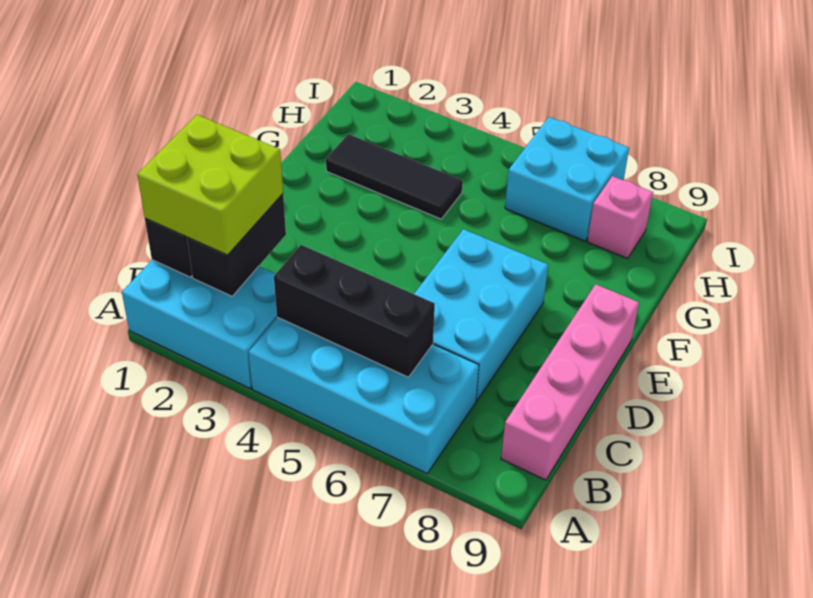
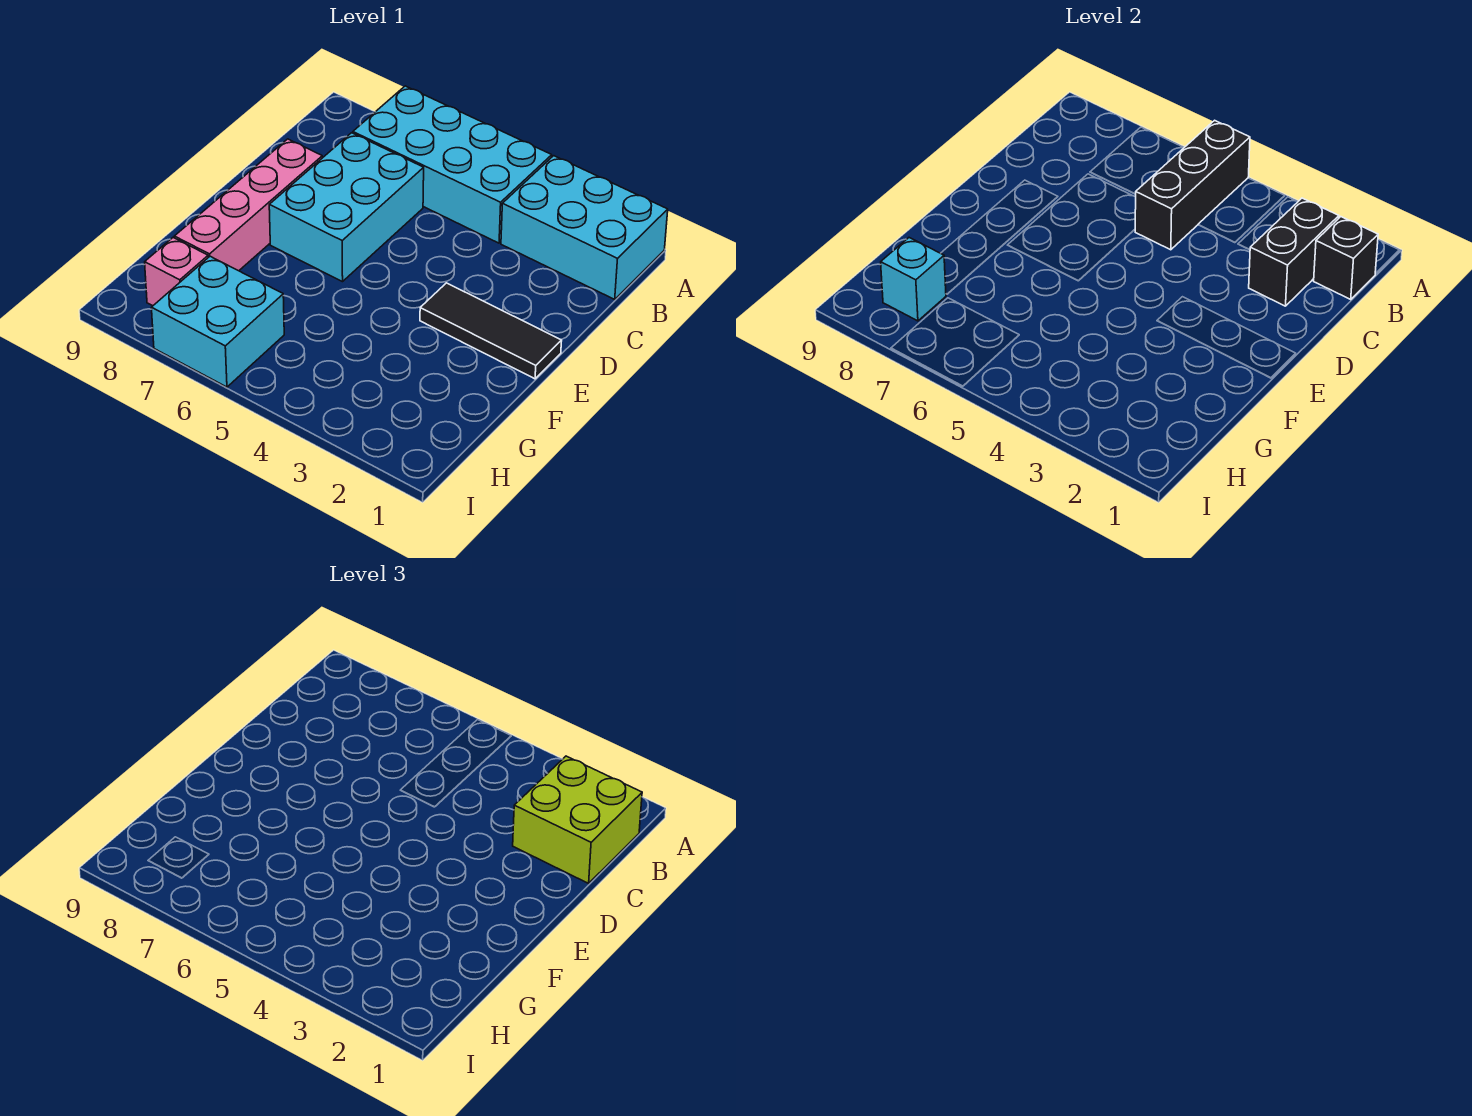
black 1x3 brick [274,245,435,377] -> black 1x3 brick turned to [1135,120,1250,250]
pink 1x4 brick [501,284,639,480] -> pink 1x4 brick moved to [174,139,322,271]
black 1x3 tile [326,134,463,219] -> black 1x3 tile moved to [420,283,562,379]
none -> cyan 1x1 brick [881,238,946,321]

